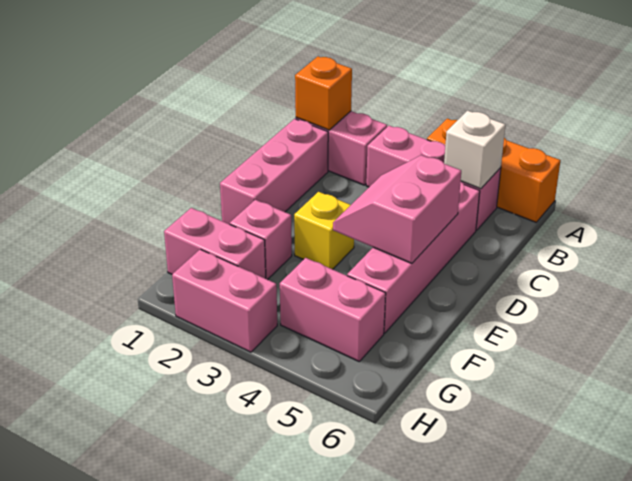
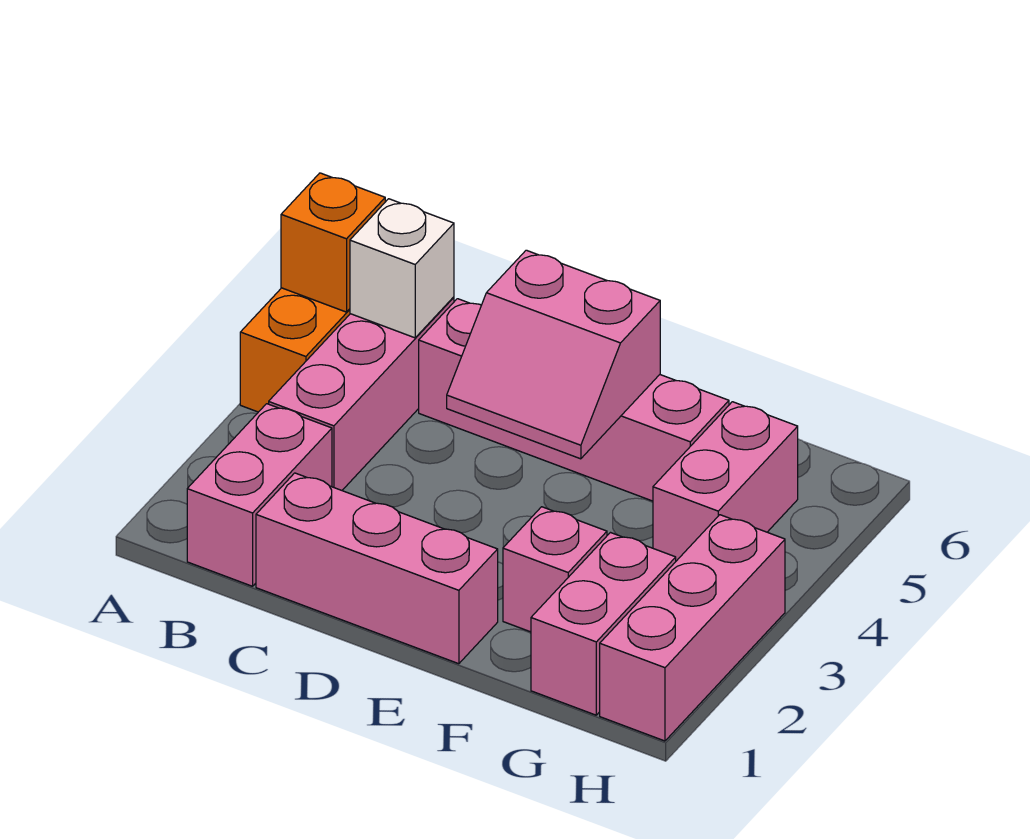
orange 1x1 brick [295,56,352,130] -> orange 1x1 brick moved to [281,173,385,312]
yellow 1x1 brick [294,192,354,269] -> none
pink 1x2 brick [172,249,277,352] -> pink 1x3 brick [600,515,785,741]

